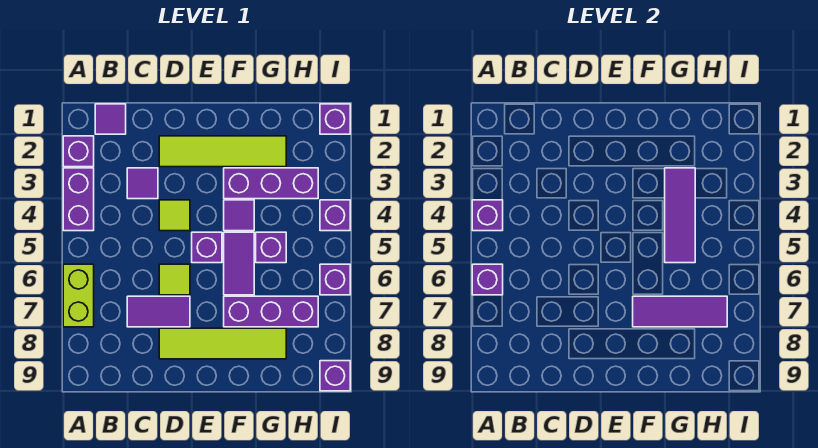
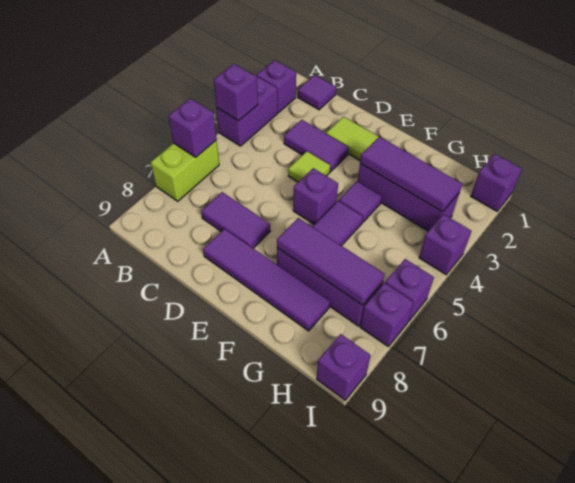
purple 1x1 tile [127,168,158,199] -> purple 1x2 tile [284,120,349,172]
lime 1x1 tile [159,264,190,295] -> none
lime 1x4 tile [159,328,286,359] -> purple 1x4 tile [203,229,330,331]
purple 1x3 tile [665,168,695,263] -> purple 1x3 tile turned to [360,137,462,212]
purple 1x1 brick [256,232,286,263] -> purple 1x1 brick moved to [360,283,414,347]

